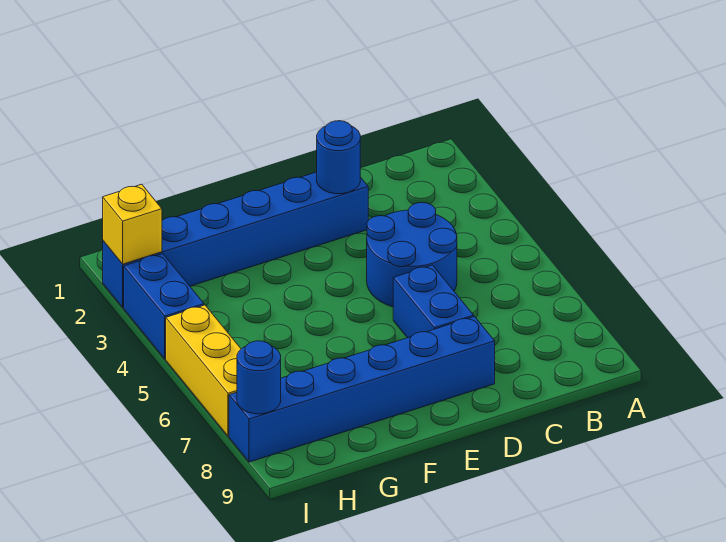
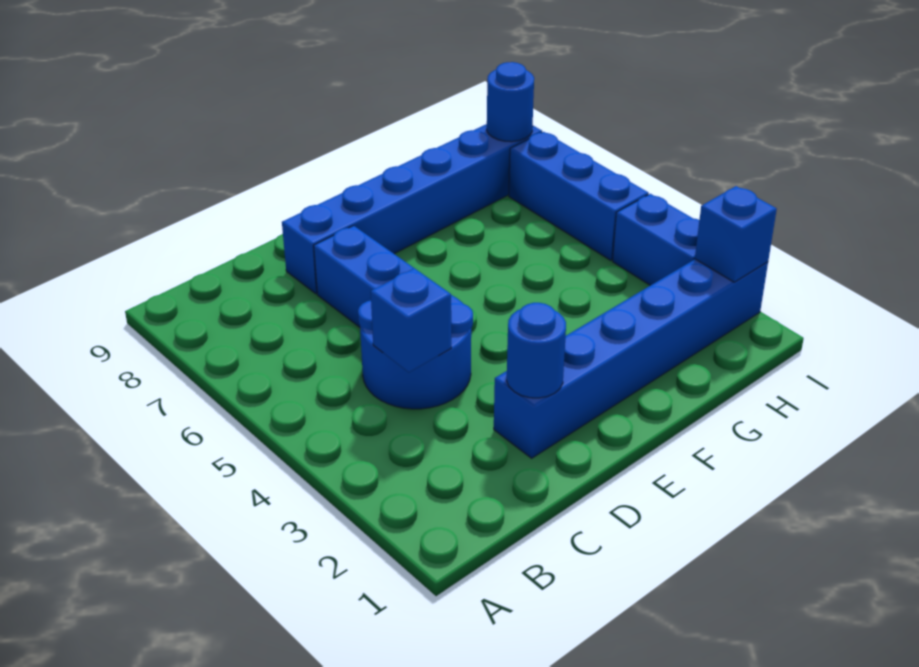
none -> blue 1x1 brick [371,268,451,372]
yellow 1x1 brick [103,184,162,264] -> blue 1x1 brick [695,186,777,282]
yellow 1x3 brick [166,305,241,436] -> blue 1x3 brick [509,132,649,260]

